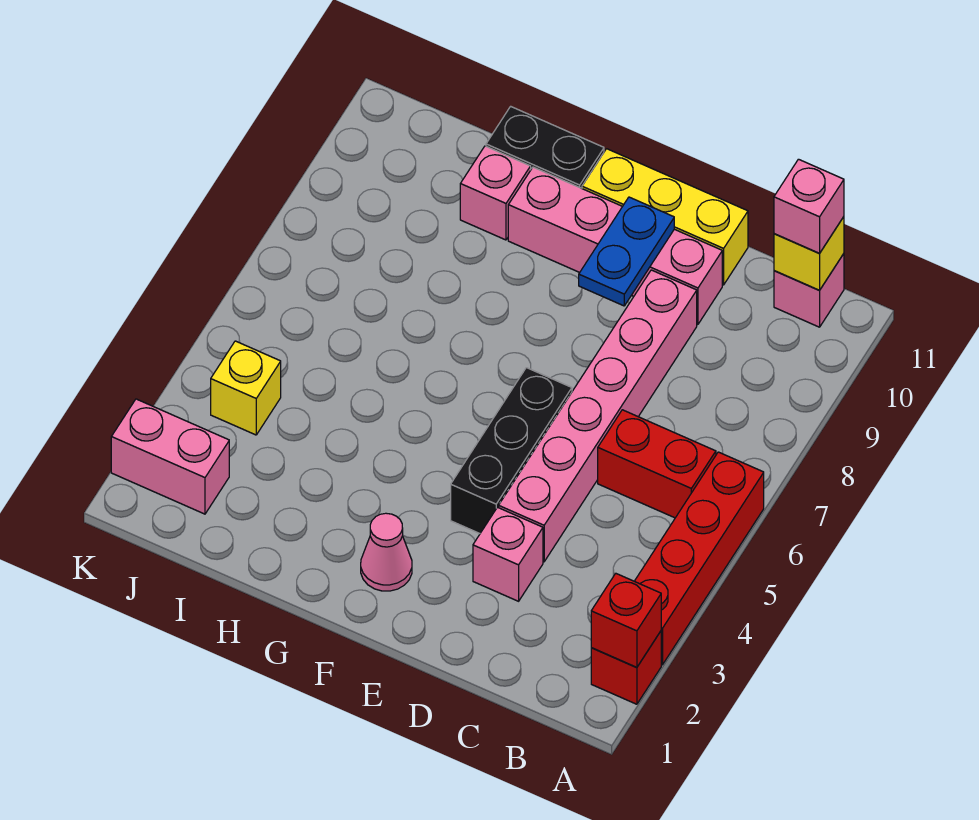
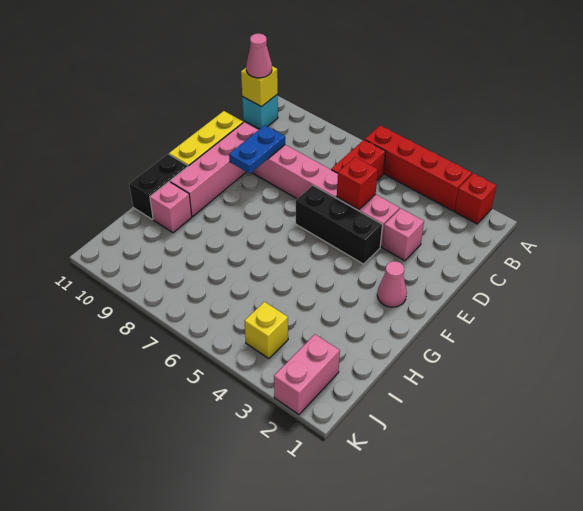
red 1x1 brick [591,574,661,668] -> red 1x1 brick moved to [337,157,378,209]
pink 1x1 brick [774,254,844,327] -> cyan 1x1 brick [242,94,278,129]
pink 1x1 brick [774,159,844,253] -> pink 1x1 cone [246,34,272,78]
blue 1x2 plate [579,197,674,306] -> blue 1x2 plate turned to [229,125,285,173]

